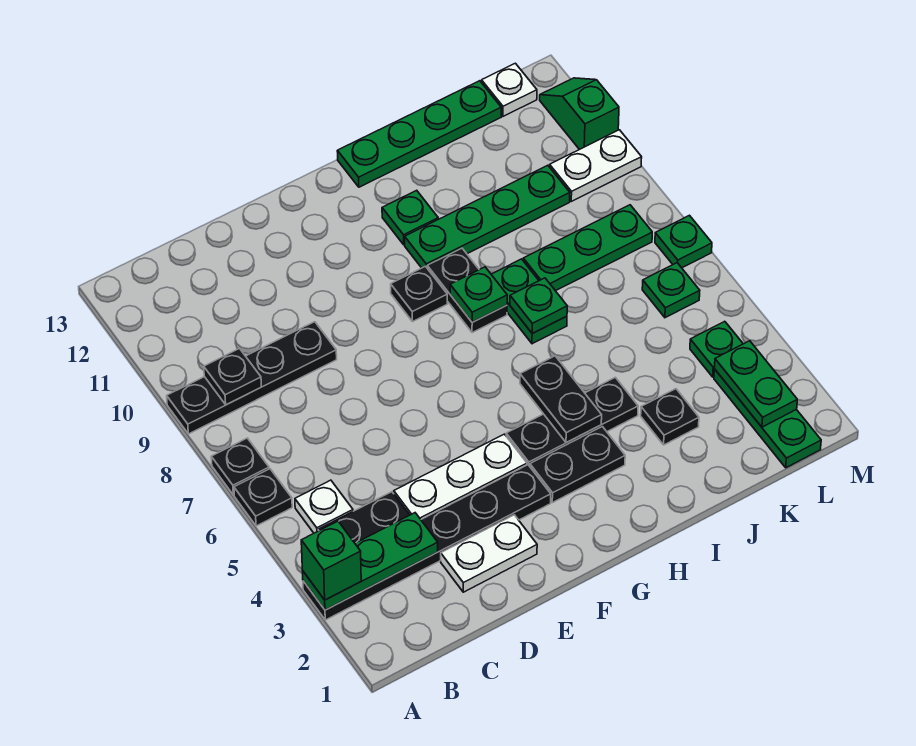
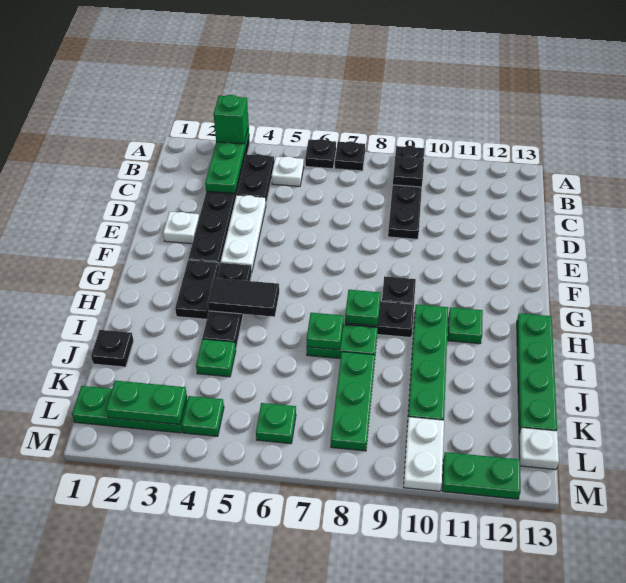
white 1x2 plate [441,515,537,592] -> white 1x1 plate [163,212,199,244]
black 1x2 plate [520,356,602,443] -> black 1x2 tile [208,278,279,317]
black 1x1 plate [641,389,699,445] -> black 1x1 plate moved to [91,330,134,367]
green 1x1 plate [655,215,712,268] -> green 1x1 plate moved to [196,339,236,377]
green 1x2 slope [540,78,619,150] -> green 1x2 plate [442,452,521,499]

